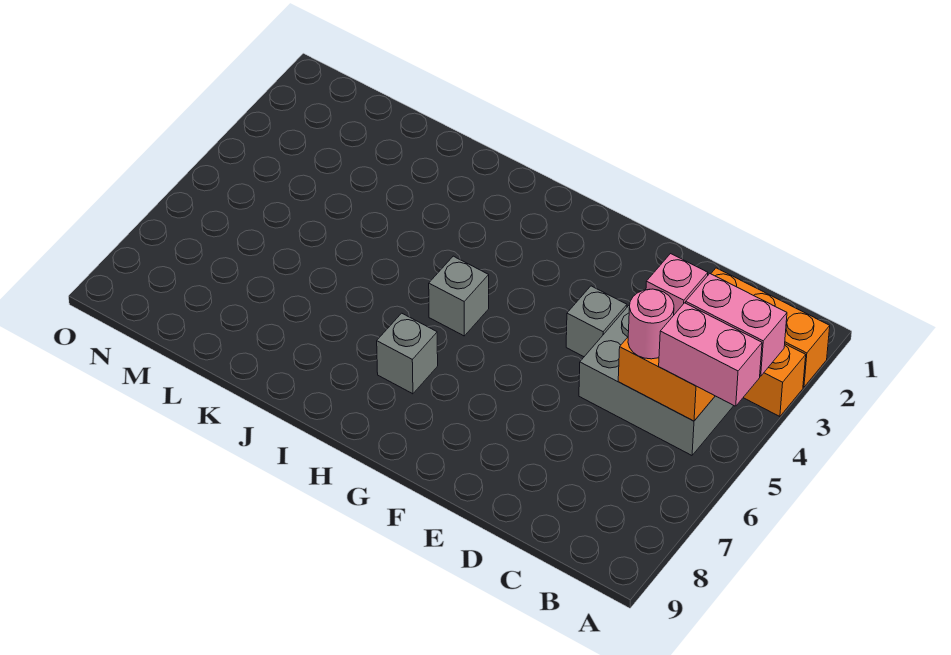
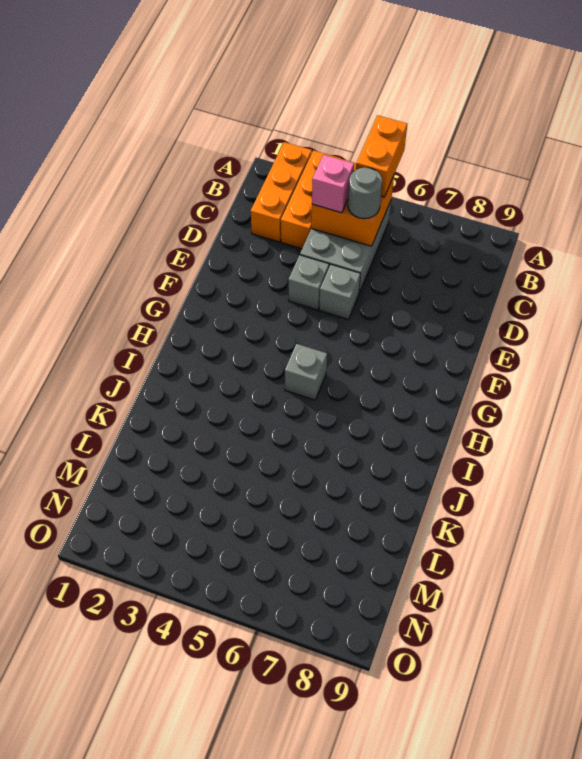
pink 1x2 brick [686,274,787,376] -> none
pink 1x2 brick [659,303,762,406] -> orange 1x2 brick [356,115,407,197]
pink 1x1 round brick [628,289,674,359] -> grey 1x1 round brick [348,168,382,219]
grey 1x1 brick [377,313,438,394] -> grey 1x1 brick moved to [319,264,361,320]

